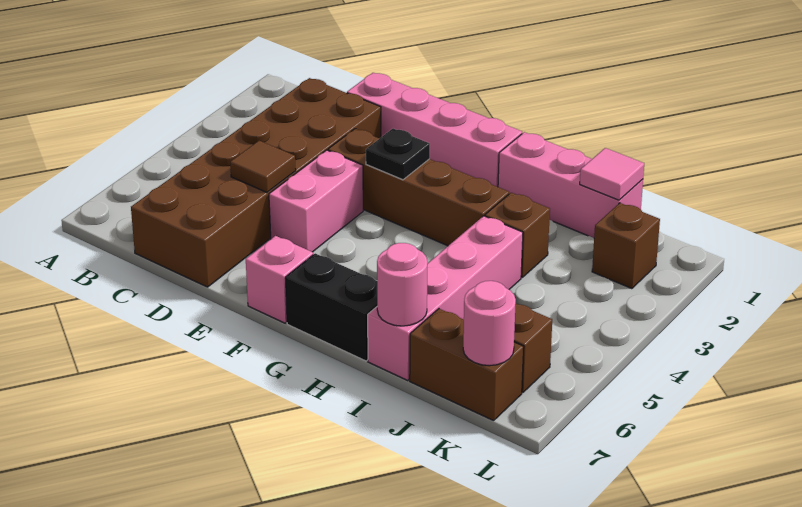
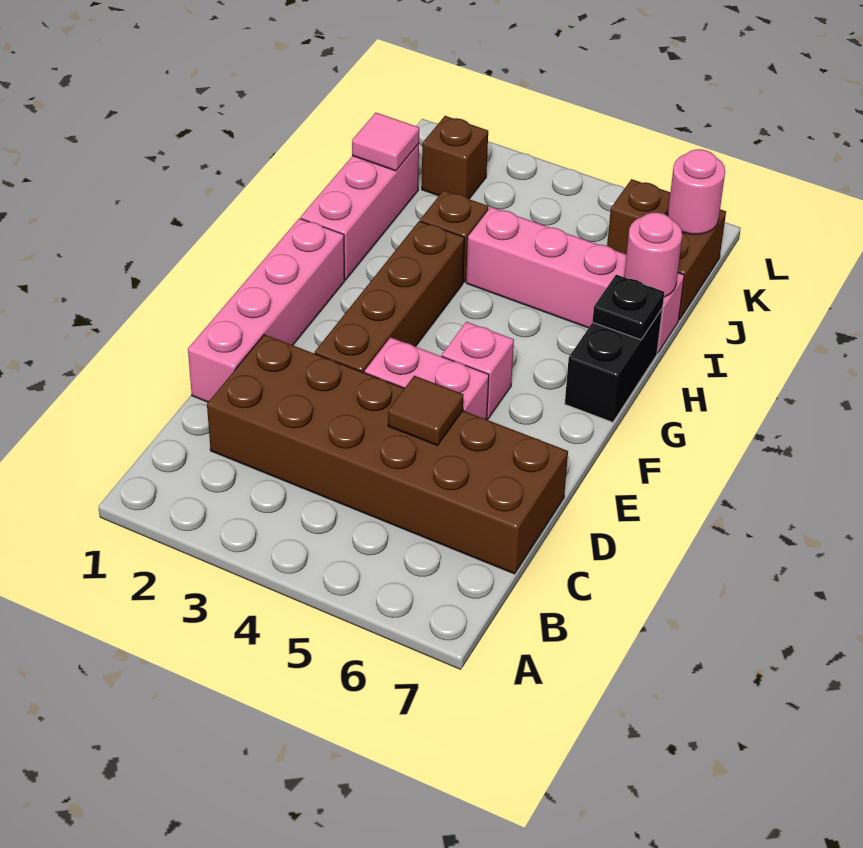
black 1x1 plate [366,129,430,180] -> black 1x1 plate moved to [592,275,664,340]
pink 1x1 brick [246,236,313,323] -> pink 1x1 brick moved to [442,322,514,420]

